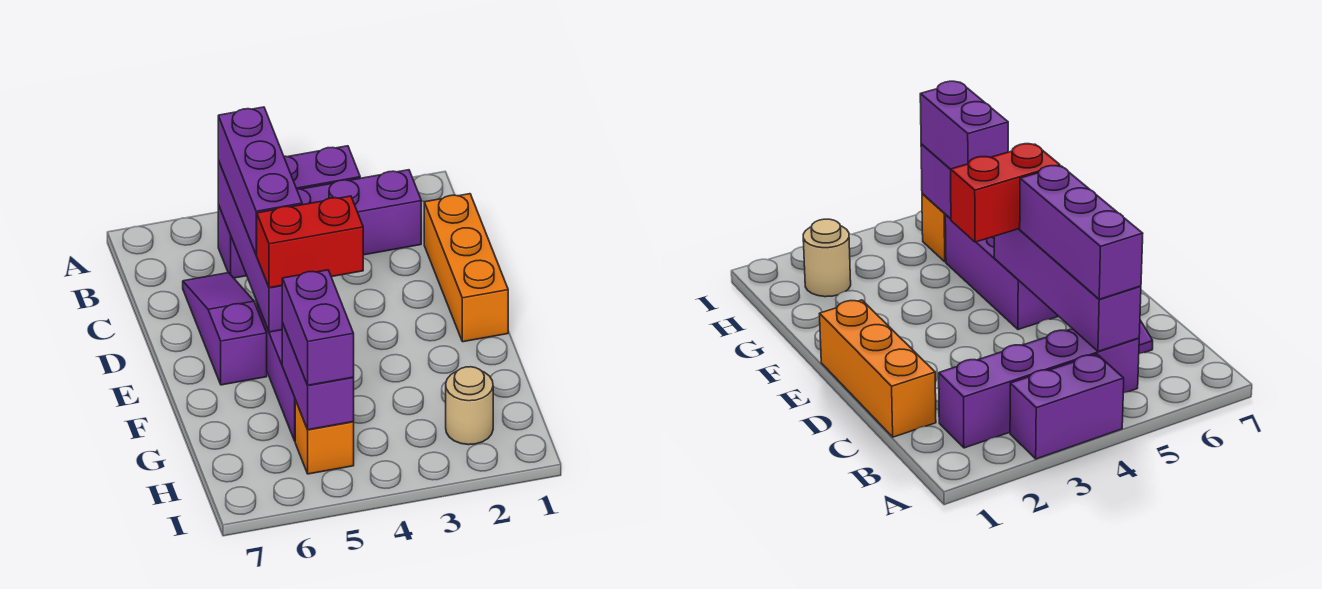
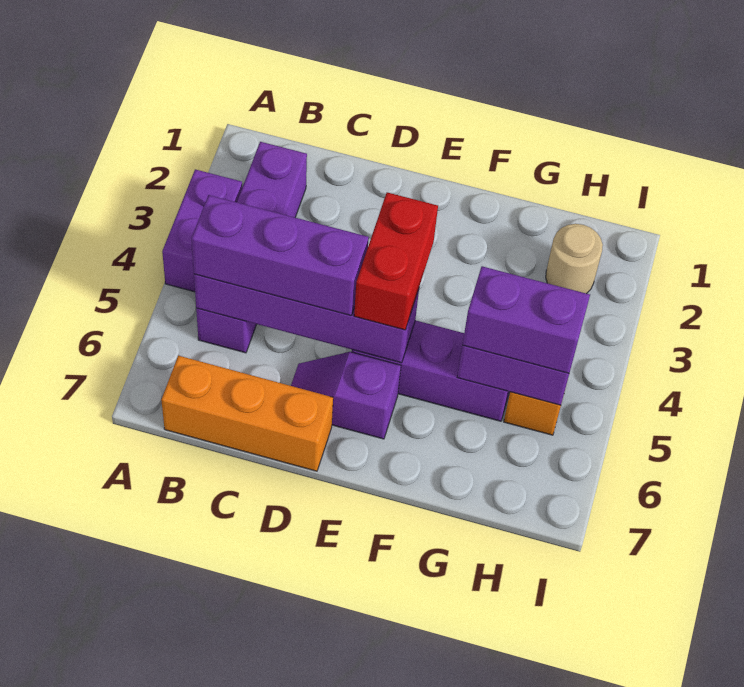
orange 1x3 brick [424,194,508,342] -> orange 1x3 brick moved to [161,356,333,471]
purple 1x3 slope [183,273,267,385] -> purple 1x2 slope [291,352,401,439]

